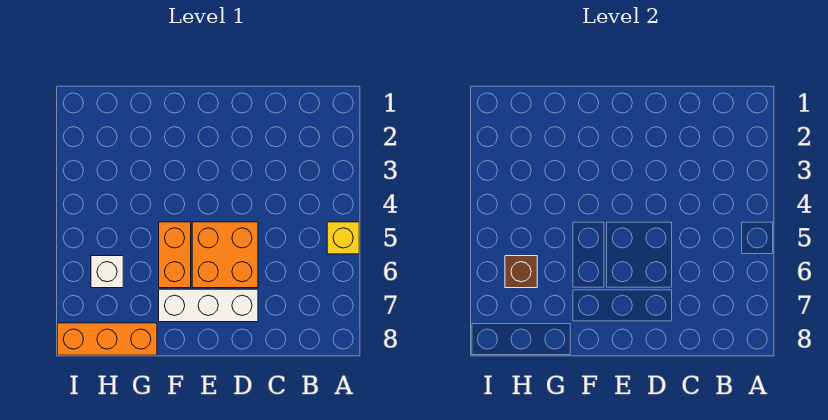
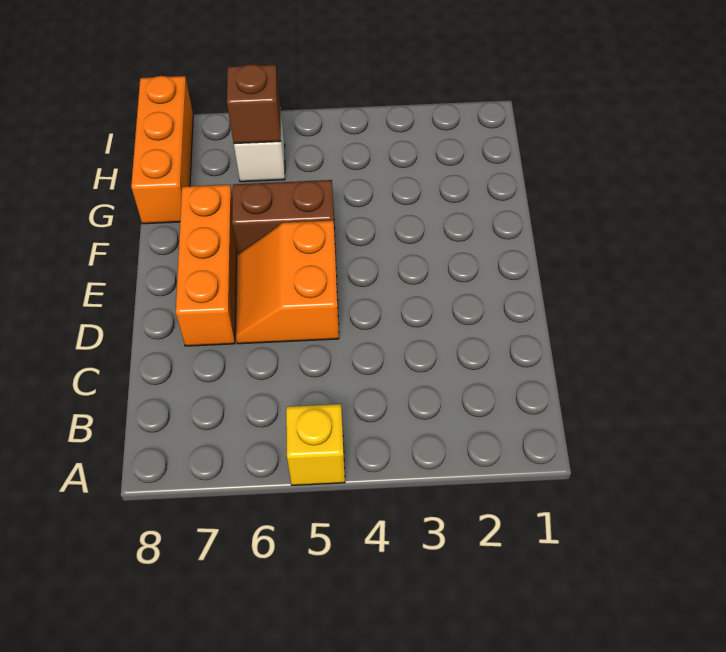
orange 2x2 brick [192,222,258,288] -> orange 2x2 slope [236,220,339,344]
white 1x3 brick [159,289,258,322] -> orange 1x3 brick [176,185,237,346]
orange 1x2 brick [159,222,191,288] -> brown 1x2 brick [232,180,335,254]

